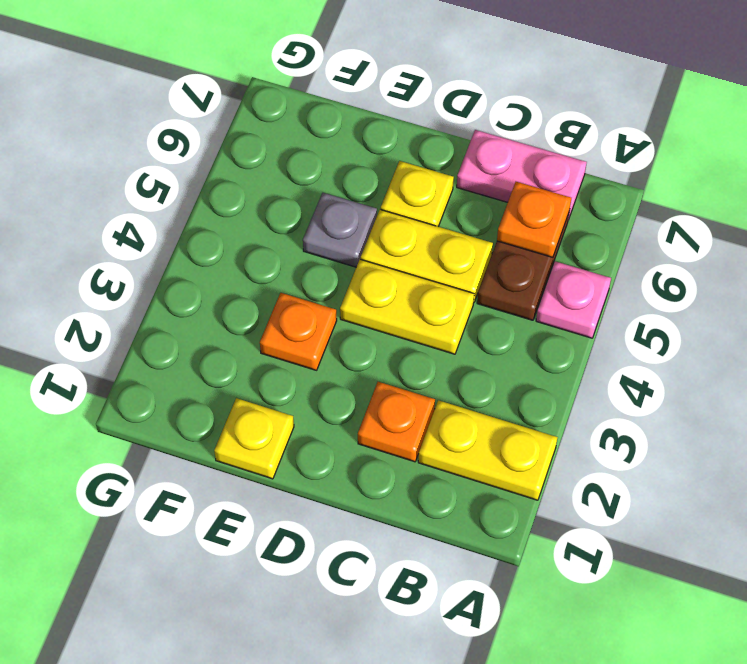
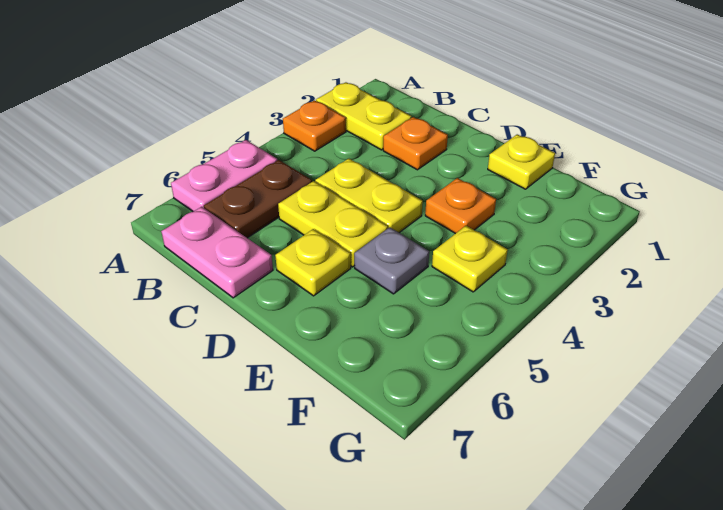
pink 1x1 plate [536,261,611,338] -> pink 1x2 plate [171,140,277,212]
orange 1x1 plate [497,182,571,257] -> orange 1x1 plate moved to [283,100,346,151]
none -> yellow 1x1 plate [432,226,508,292]

